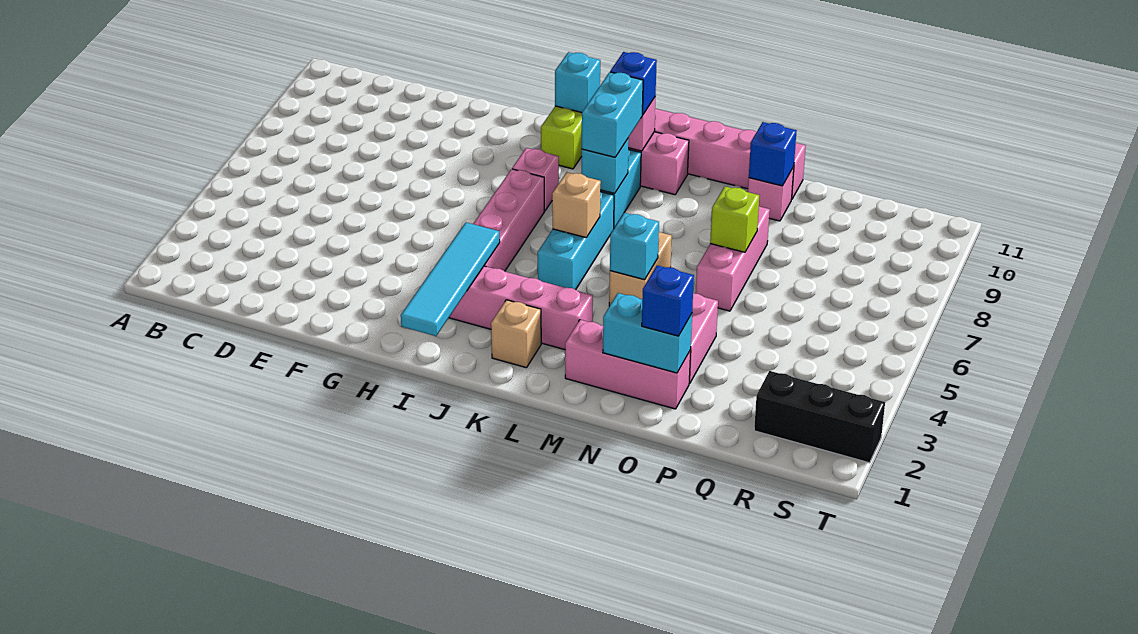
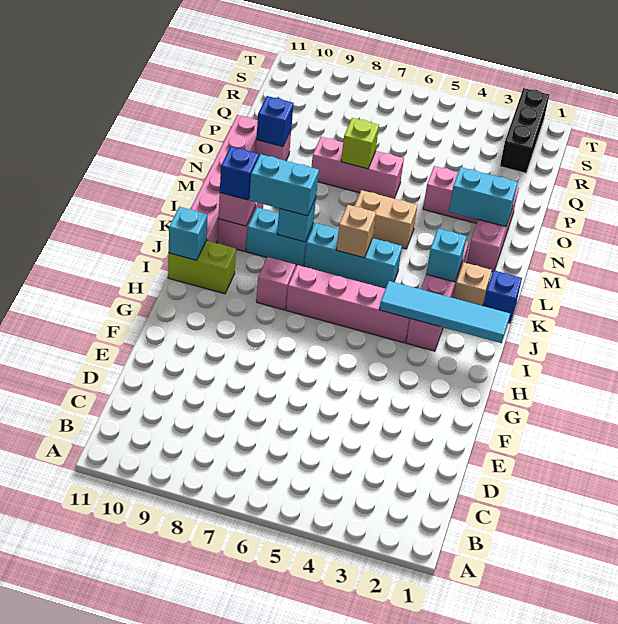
cyan 1x1 brick [610,213,659,280] -> cyan 1x1 brick moved to [426,229,467,282]
cyan 1x2 brick [603,293,692,373] -> cyan 1x2 brick turned to [449,167,518,227]
blue 1x1 brick [642,265,694,336] -> blue 1x1 brick moved to [484,270,522,323]

